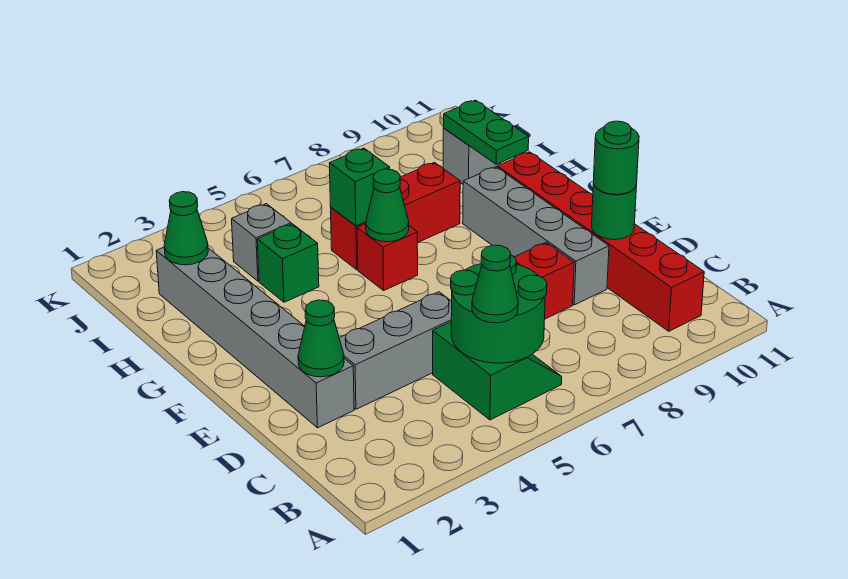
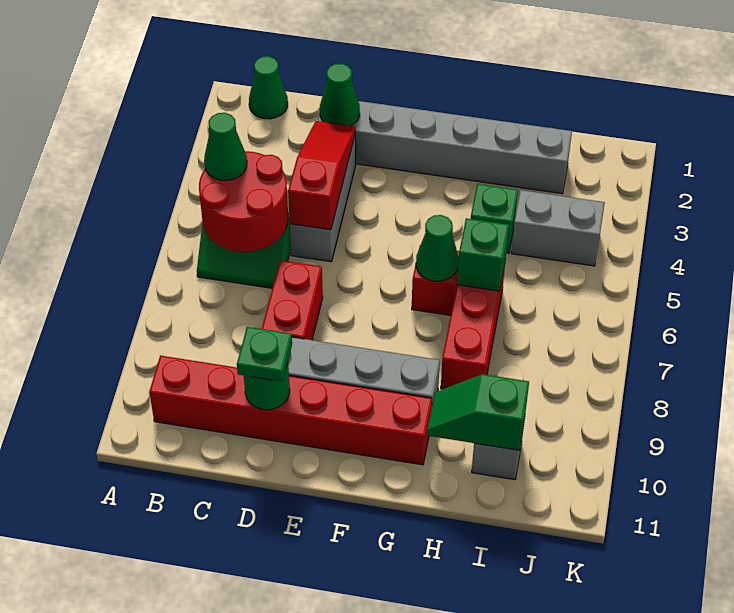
green 2x2 round brick [451,255,547,363] -> red 2x2 round brick [199,151,288,252]
none -> red 1x3 slope [288,121,355,230]
green 1x1 round brick [593,121,639,195] -> green 1x1 plate [237,327,292,381]
green 1x2 plate [443,100,529,164] -> green 1x2 slope [427,374,529,450]
green 1x1 cone [164,192,208,265] -> green 1x1 cone moved to [249,56,288,119]
grey 1x1 brick [232,204,291,281] -> grey 1x2 brick [511,190,605,266]

